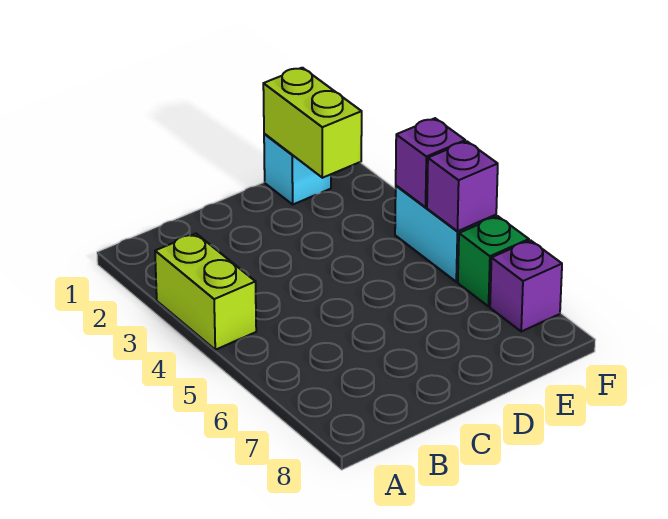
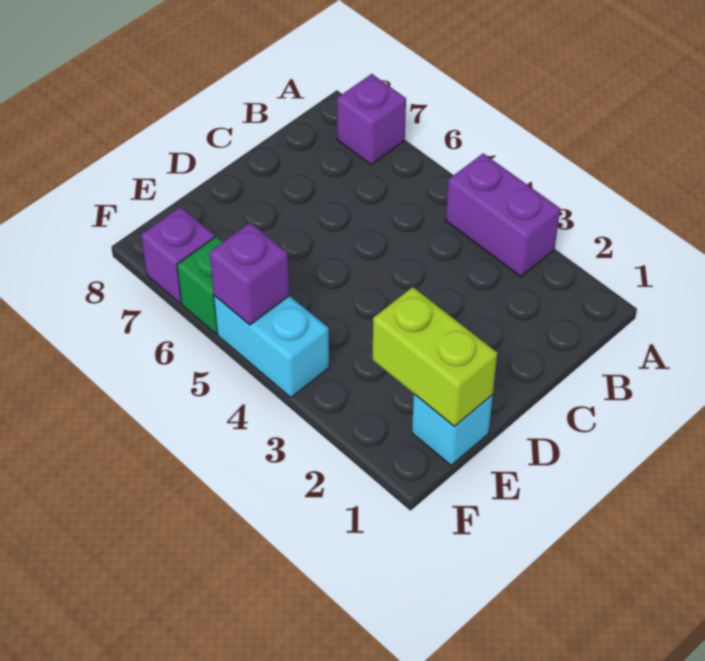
lime 1x2 brick [155,234,256,350] -> purple 1x2 brick [446,154,560,277]
purple 1x1 brick [396,118,465,207] -> purple 1x1 brick moved to [337,74,406,165]

